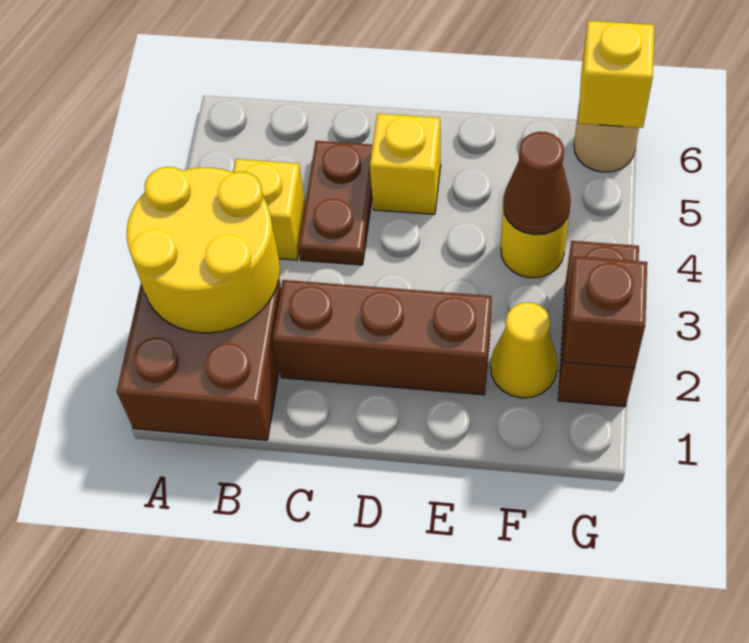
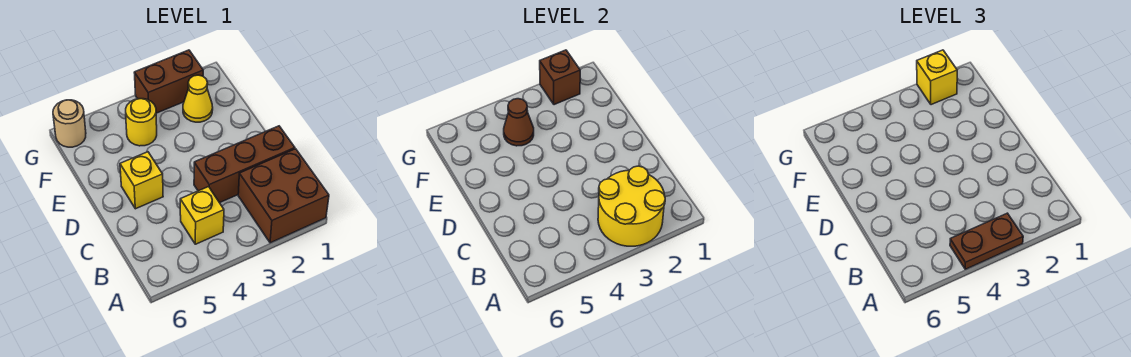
brown 1x3 brick [273,280,492,395] -> brown 1x3 brick turned to [194,126,295,203]
brown 1x2 plate [298,141,373,265] -> brown 1x2 plate moved to [950,213,1023,269]
yellow 1x1 brick [578,21,654,128] -> yellow 1x1 brick moved to [917,50,957,105]

